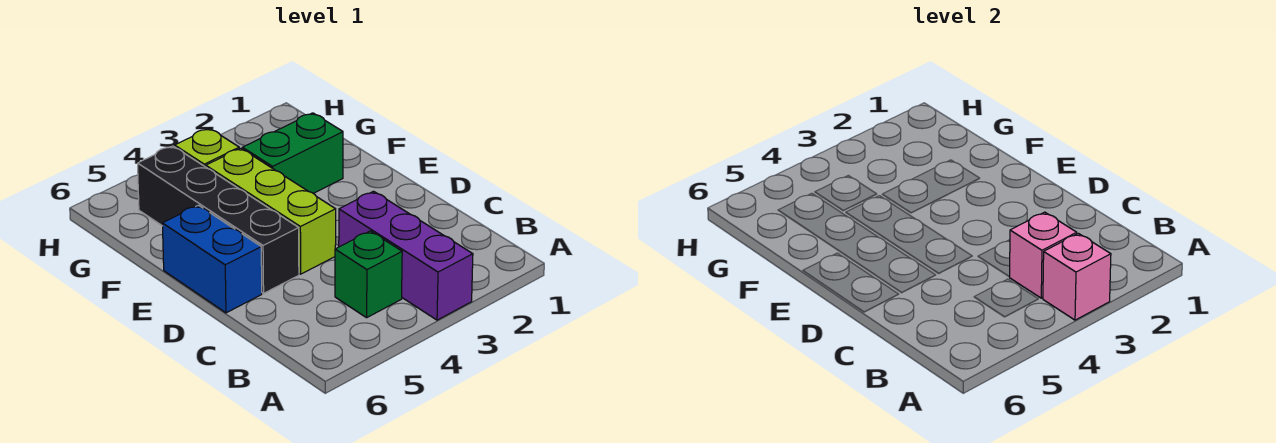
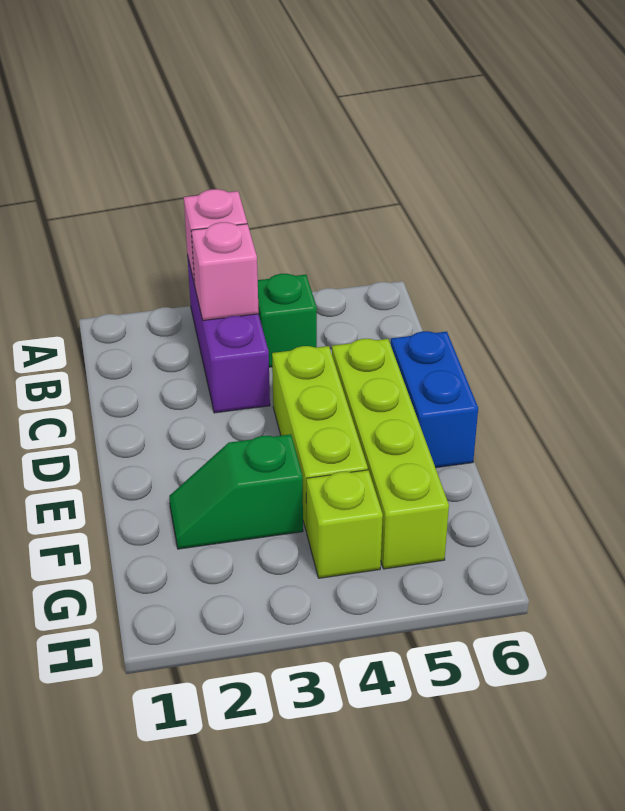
black 1x4 brick [138,146,299,293] -> lime 1x4 brick [332,339,449,569]
green 1x2 brick [243,113,343,193] -> green 1x2 slope [169,434,303,549]

